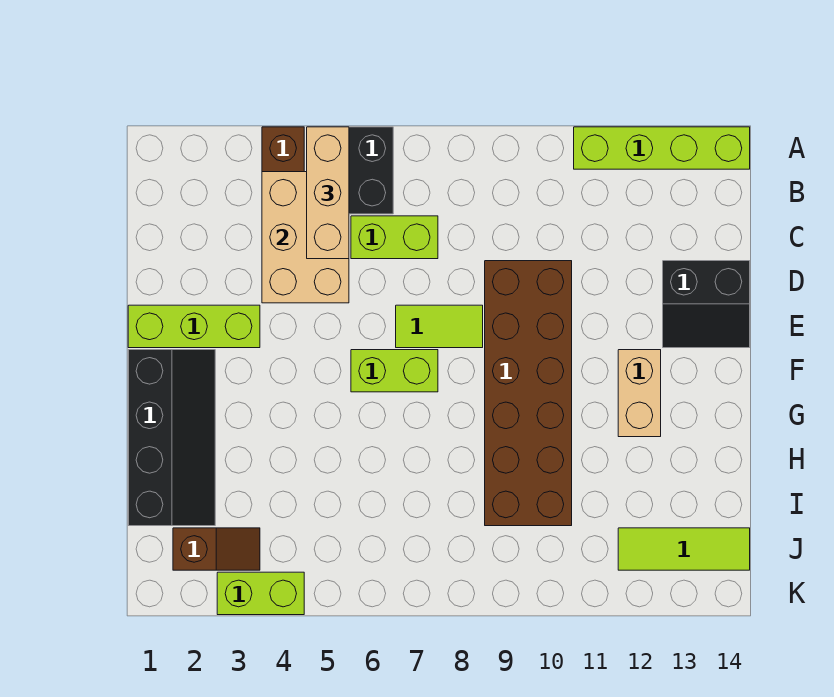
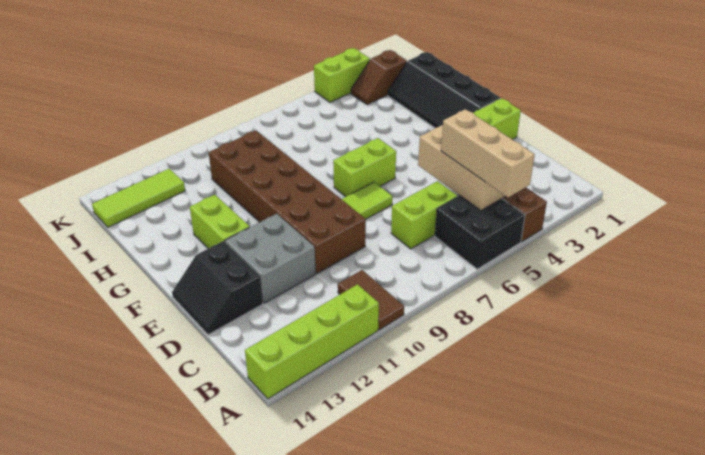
none -> brown 1x2 tile [338,270,404,330]
none -> grey 2x2 brick [225,214,316,303]
black 2x2 slope [663,261,750,348] -> black 2x2 slope turned to [172,241,263,335]
tan 1x2 brick [618,350,661,437] -> lime 1x2 brick [190,195,250,249]

